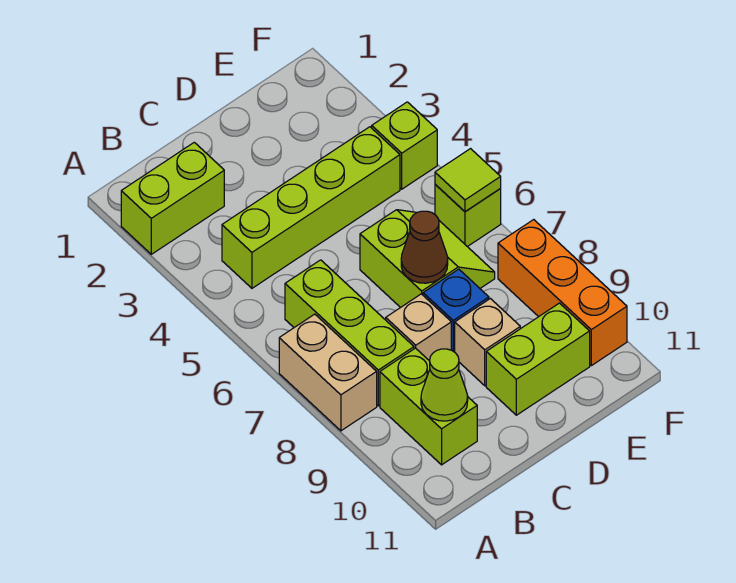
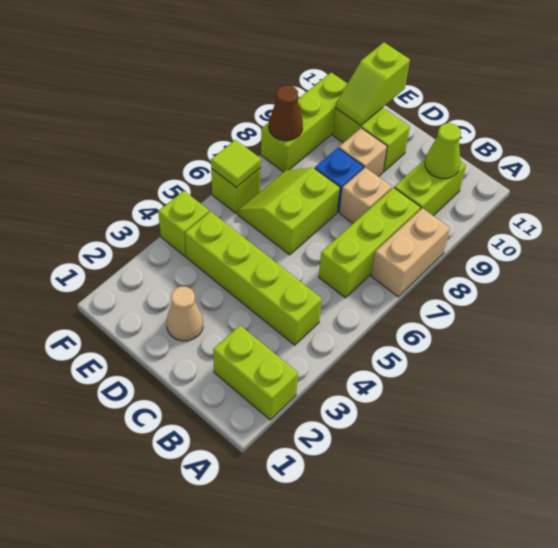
none -> tan 1x1 cone [166,287,203,341]
brown 1x1 cone [401,211,448,283] -> brown 1x1 cone moved to [269,85,303,141]
none -> lime 1x2 slope [336,42,410,125]
orange 1x3 brick [498,220,627,366] -> lime 1x3 brick [261,73,347,172]

